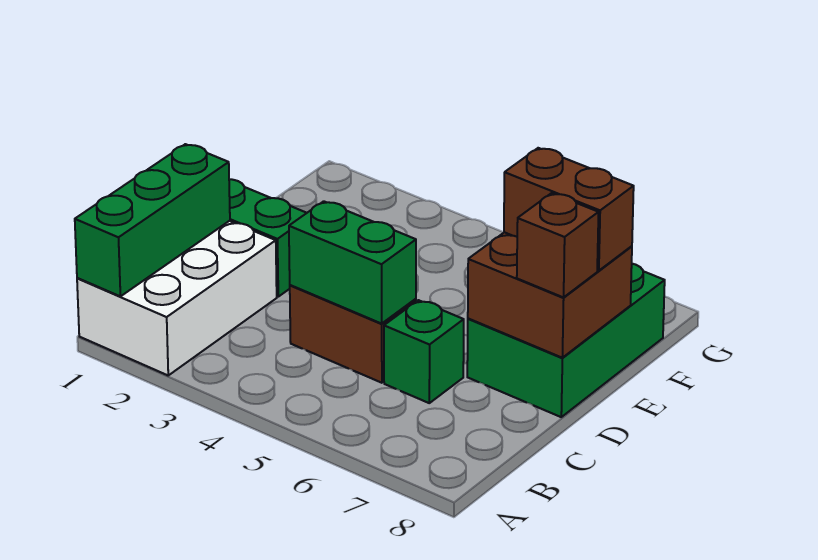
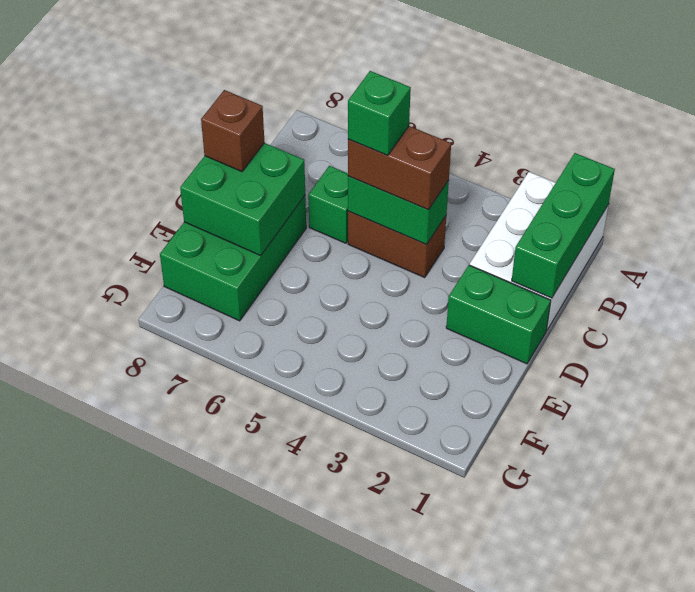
none -> green 1x1 brick [348,71,411,156]
brown 2x2 brick [468,232,632,358] -> green 2x2 brick [180,143,305,256]
brown 1x2 brick [504,148,634,271] -> brown 1x2 brick moved to [348,126,451,210]

